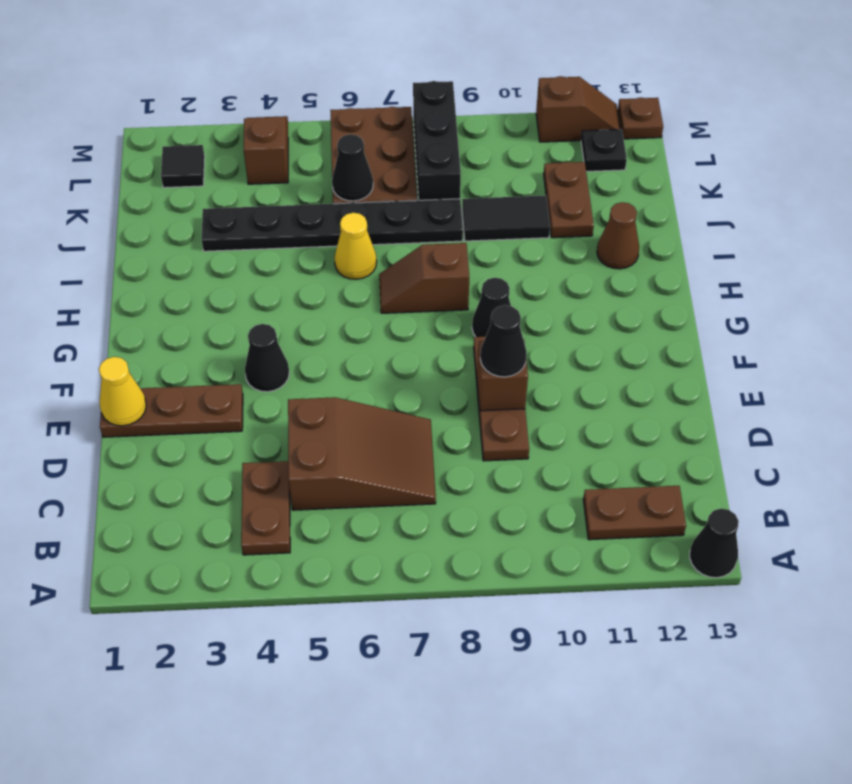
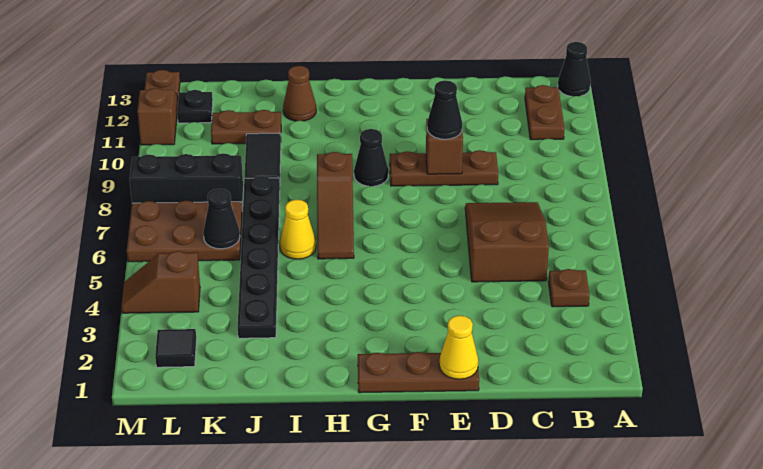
brown 1x2 plate [241,461,290,555] -> brown 1x1 plate [548,269,590,307]
brown 1x3 plate [100,384,243,437] -> brown 1x3 plate turned to [358,352,479,393]
black 1x1 cone [245,324,289,392] -> none
brown 1x2 slope [379,243,469,313] -> brown 1x3 slope [317,152,354,259]

